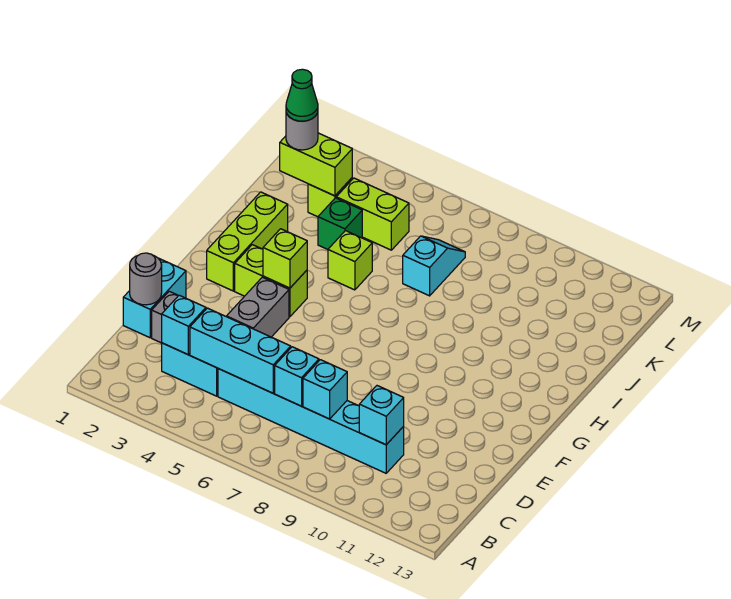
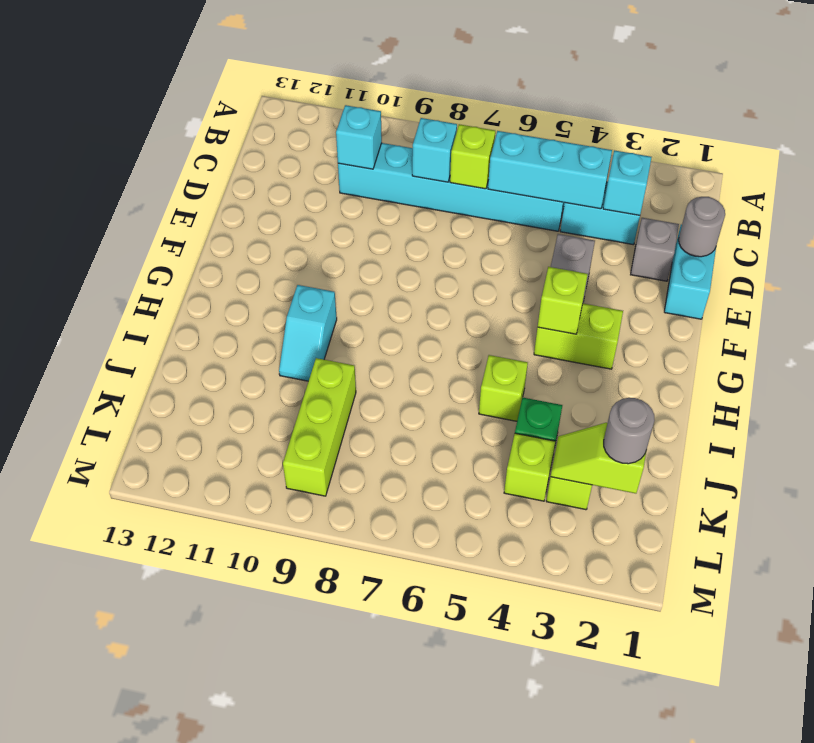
cyan 1x1 brick [275,347,319,406] -> lime 1x1 brick [450,124,495,189]
lime 1x3 brick [207,192,288,291] -> lime 1x3 brick moved to [283,358,356,496]
cyan 1x2 slope [403,236,465,296] -> cyan 1x2 slope moved to [279,285,337,381]
lime 1x2 brick [280,133,352,196] -> lime 1x2 slope [551,423,646,493]
green 1x1 cone [286,69,318,121] -> none
lime 1x2 brick [336,178,409,250] -> lime 1x1 brick [504,433,555,501]

